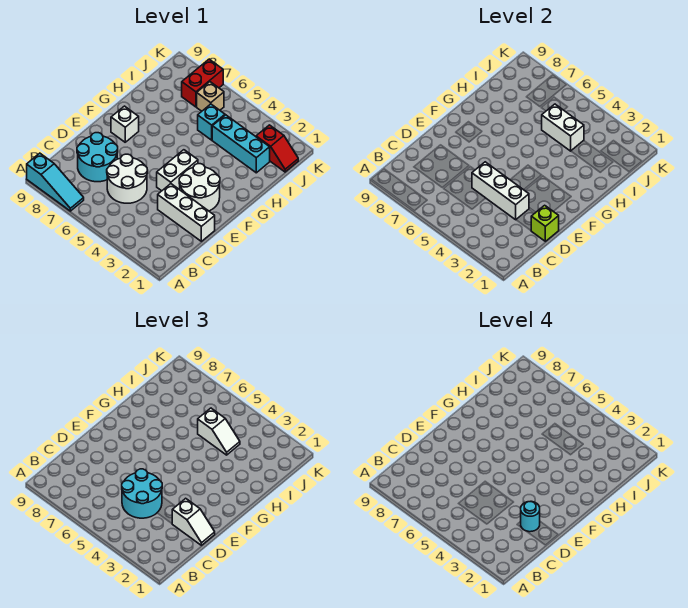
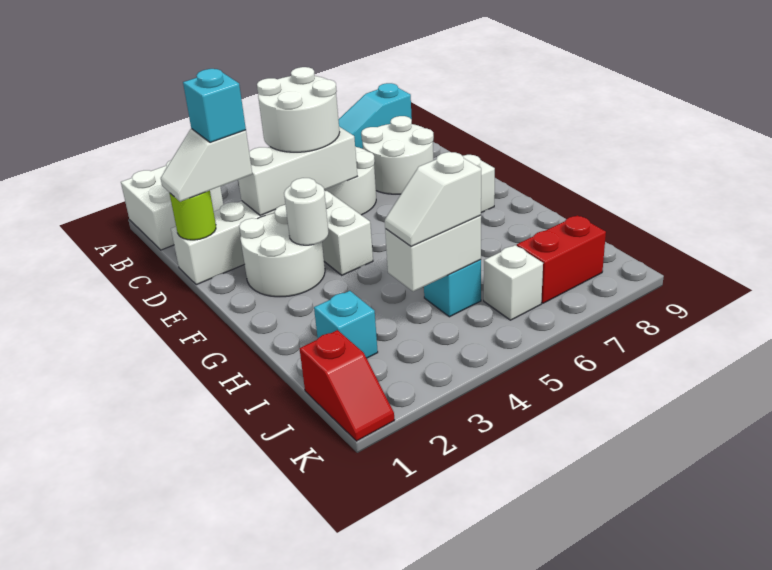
none -> white 2x2 brick [121,160,223,250]
cyan 2x2 round brick [122,469,162,518] -> white 2x2 round brick [257,67,340,152]
cyan 2x2 round brick [77,133,118,182] -> white 2x2 round brick [361,116,434,194]
lime 1x1 brick [531,205,559,241] -> lime 1x1 round brick [170,191,216,240]
cyan 1x1 round brick [521,502,540,532] -> cyan 1x1 brick [183,69,246,143]
none -> white 1x1 round brick [284,178,329,245]
cyan 1x3 brick [212,115,270,173] -> cyan 1x1 brick [314,291,378,358]
red 1x2 slope [256,125,298,172] -> red 1x2 slope turned to [299,330,395,441]
tan 1x1 brick [197,82,224,111] -> white 1x1 brick [484,245,543,320]
red 1x2 brick [182,59,223,107] -> red 1x2 brick turned to [517,215,606,303]

